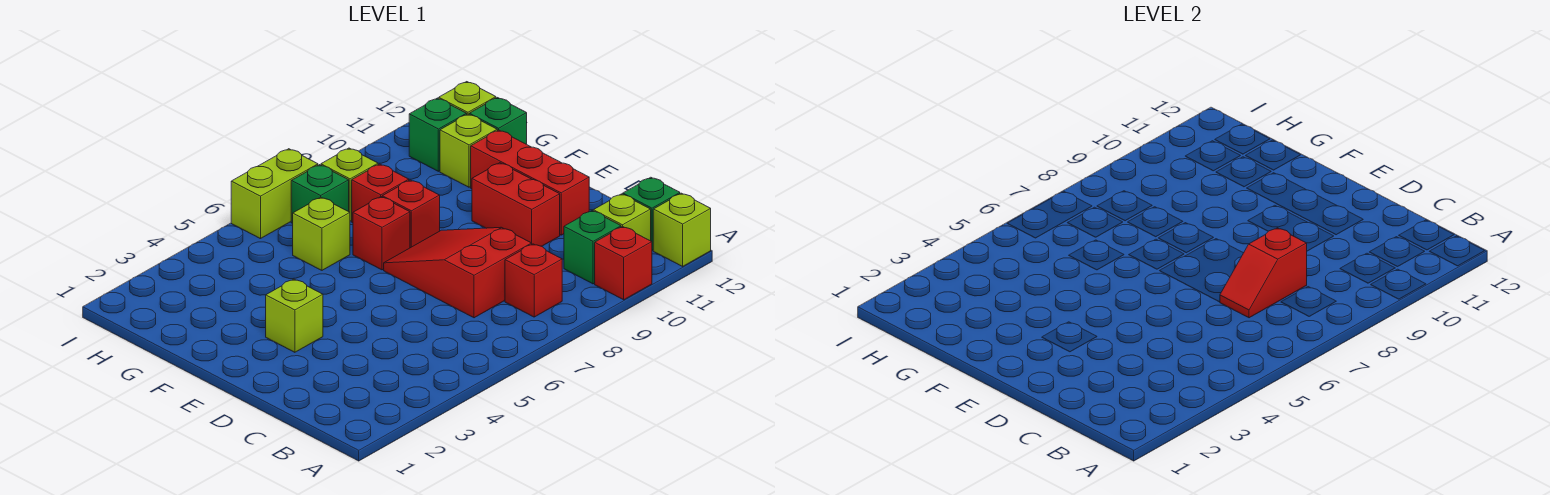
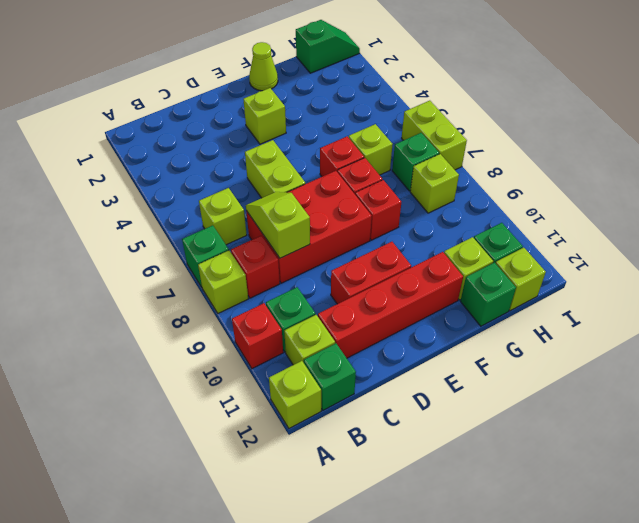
none -> green 1x1 brick [182,225,229,287]
none -> lime 1x1 brick [198,250,248,313]
none -> lime 1x1 brick [199,188,247,245]
red 2x3 slope [384,227,532,318] -> red 2x3 brick [246,171,372,283]
red 1x2 slope [1220,228,1307,318] -> lime 1x2 slope [246,192,310,258]
none -> lime 1x2 brick [245,140,305,198]
red 1x3 brick [471,130,589,235] -> red 1x4 brick [318,252,463,358]
none -> lime 1x1 cone [249,42,278,91]
red 1x1 brick [352,164,409,223] -> red 1x1 brick moved to [320,136,364,177]
none -> green 1x2 slope [296,20,360,73]

